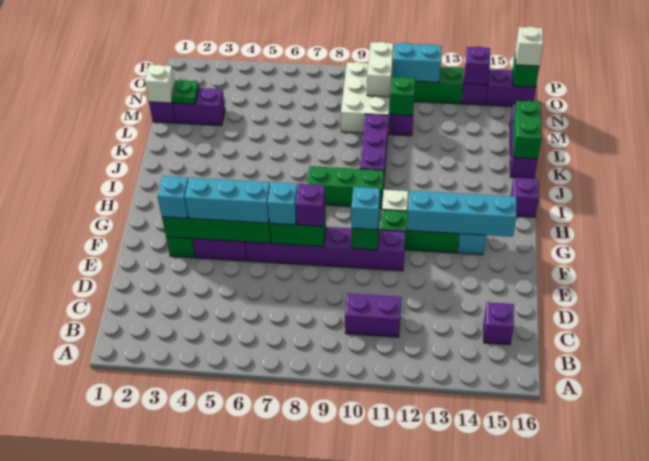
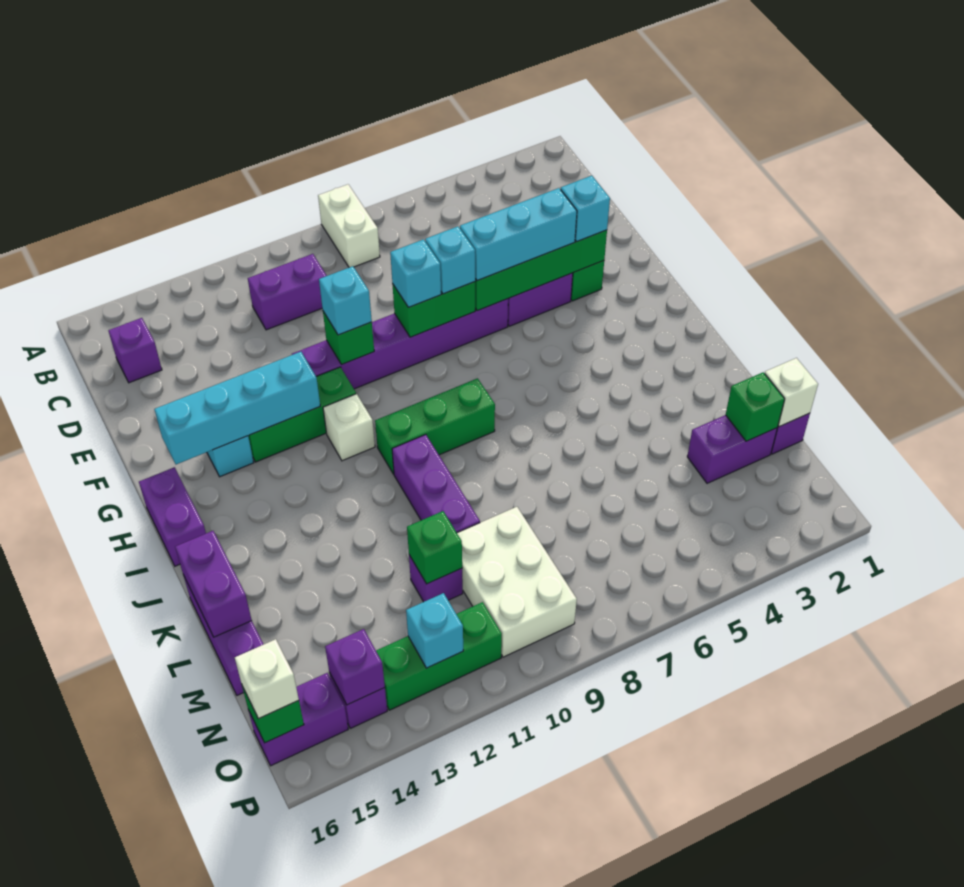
purple 1x1 brick [295,184,325,226] -> cyan 1x1 brick [390,239,441,307]
purple 1x1 brick [511,178,539,217] -> purple 1x2 brick [139,467,206,566]
green 1x2 brick [513,101,542,159] -> purple 1x2 brick [175,531,252,637]
green 1x1 plate [171,80,199,104] -> green 1x1 brick [726,372,785,441]
white 1x2 brick [367,42,393,97] -> white 1x2 brick moved to [318,184,380,267]
cyan 1x2 brick [393,43,442,82] -> cyan 1x1 brick [406,593,463,668]

